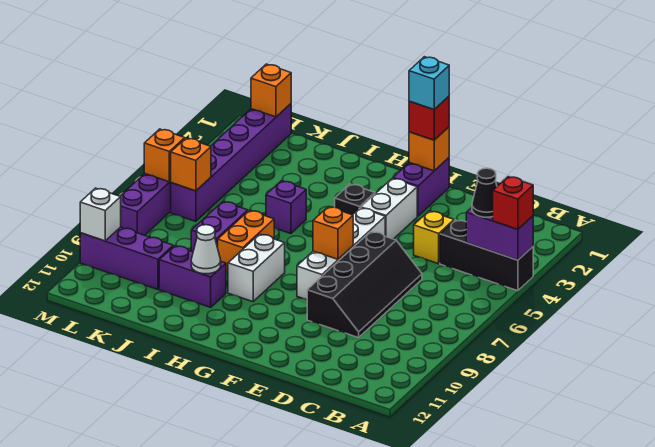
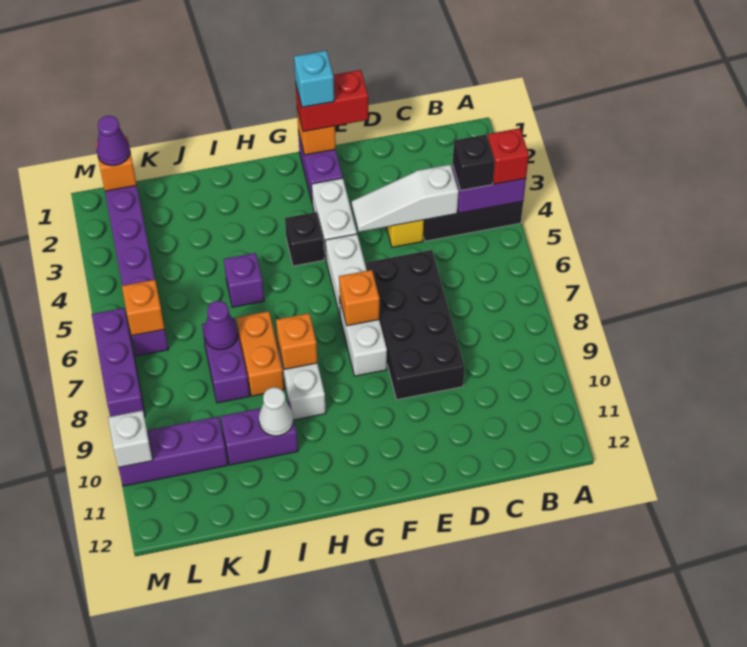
black 1x1 cone [472,168,497,217] -> black 1x1 brick [453,134,495,191]
none -> white 1x3 slope [352,164,459,232]
black 2x4 slope [307,232,422,338] -> black 2x4 brick [366,250,465,400]
red 1x1 brick [409,96,449,140] -> red 1x2 brick [296,70,368,132]
none -> purple 1x1 cone [204,301,238,350]
none -> purple 1x1 cone [97,116,130,166]
orange 1x1 brick [144,129,185,182] -> orange 1x1 brick moved to [276,313,318,369]

